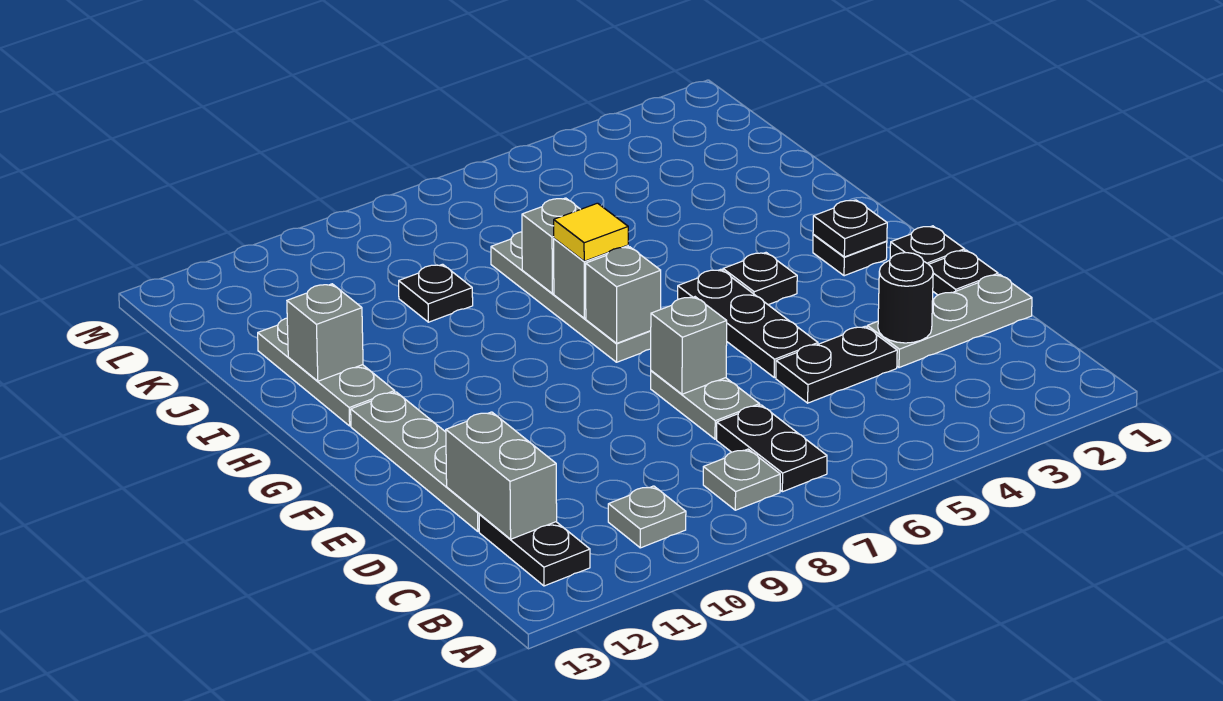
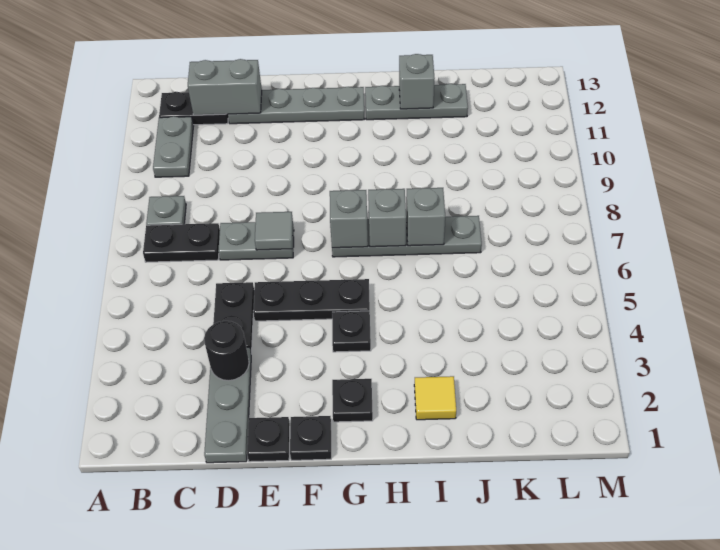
grey 1x1 plate [608,486,686,548] -> grey 1x2 plate [153,116,193,177]
grey 1x1 brick [651,297,727,394] -> grey 1x1 tile [255,212,293,250]
black 1x1 plate [813,200,887,257] -> none
yellow 1x1 tile [554,203,628,261] -> yellow 1x1 tile moved to [414,376,456,420]
black 1x1 plate [399,264,473,322] -> none

